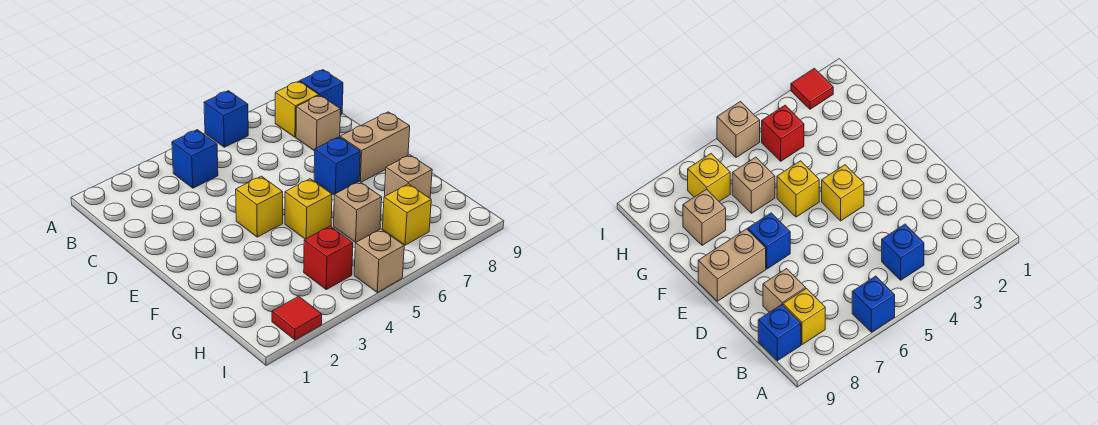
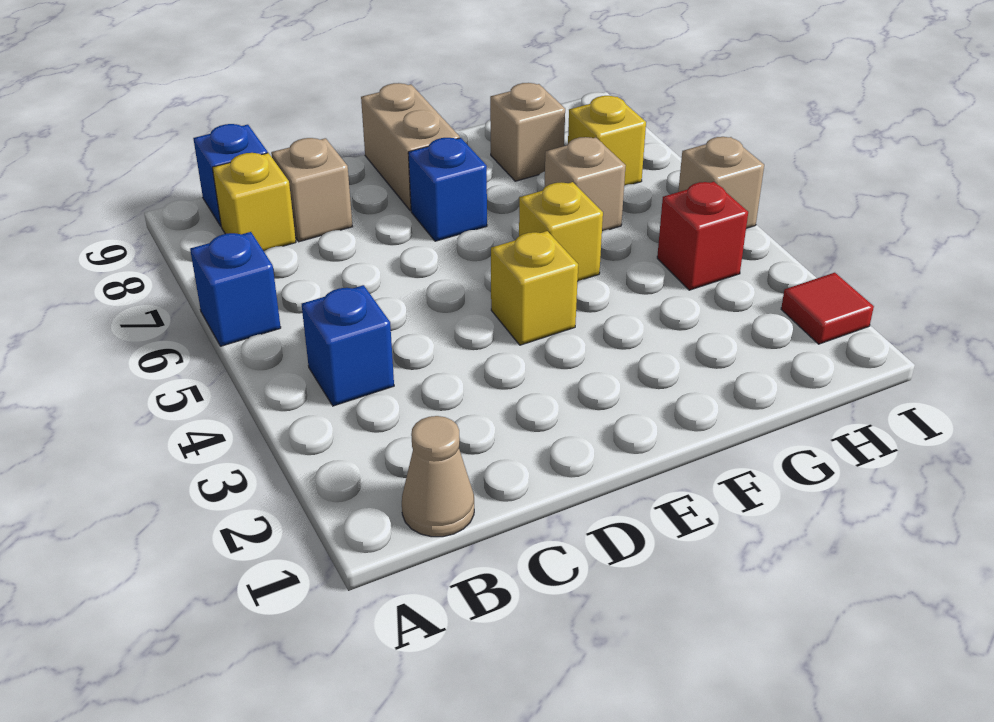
none -> tan 1x1 cone [402,416,474,537]

